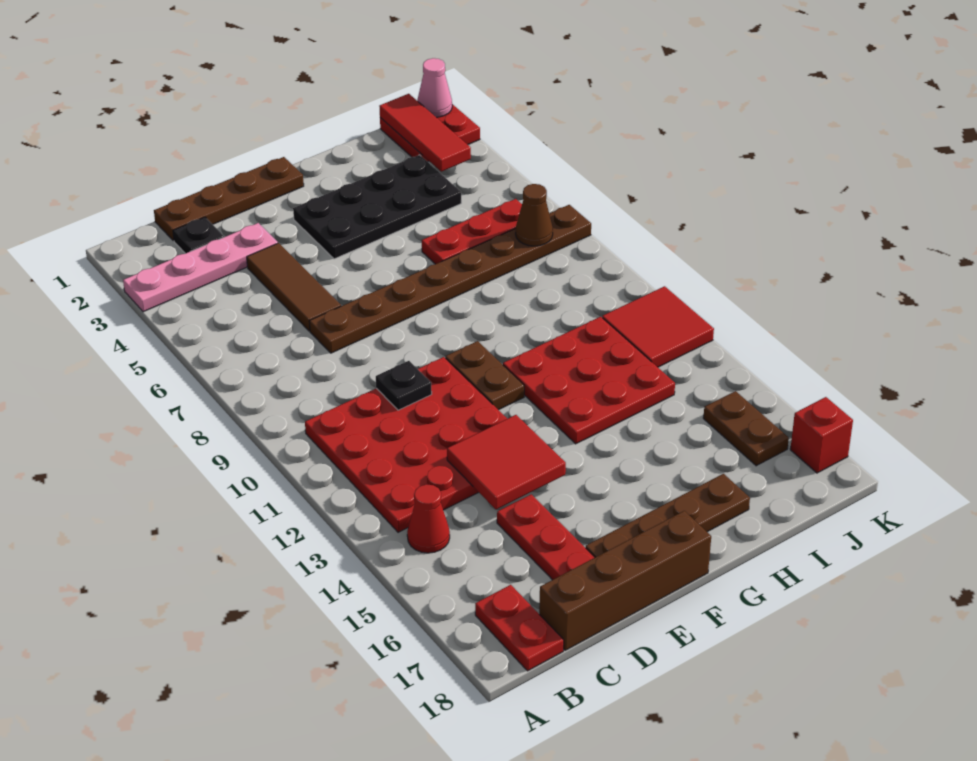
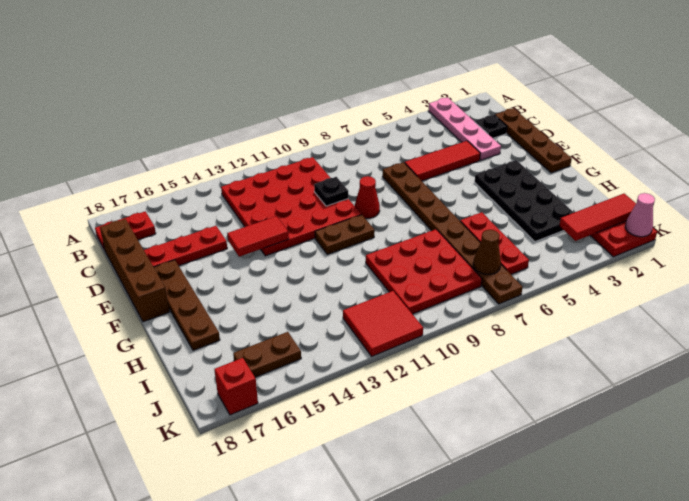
red 1x1 cone [407,484,450,553] -> red 1x1 cone moved to [355,176,380,218]
brown 1x3 tile [247,243,341,331] -> red 1x3 tile [405,141,480,181]
red 2x2 tile [447,415,566,509] -> red 1x2 tile [227,216,289,257]
red 3x3 plate [503,317,675,444] -> red 3x3 plate moved to [366,229,482,314]

